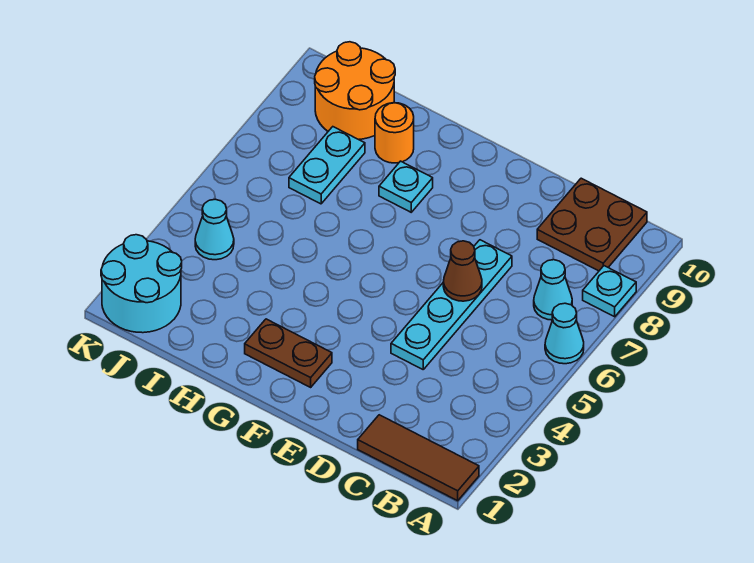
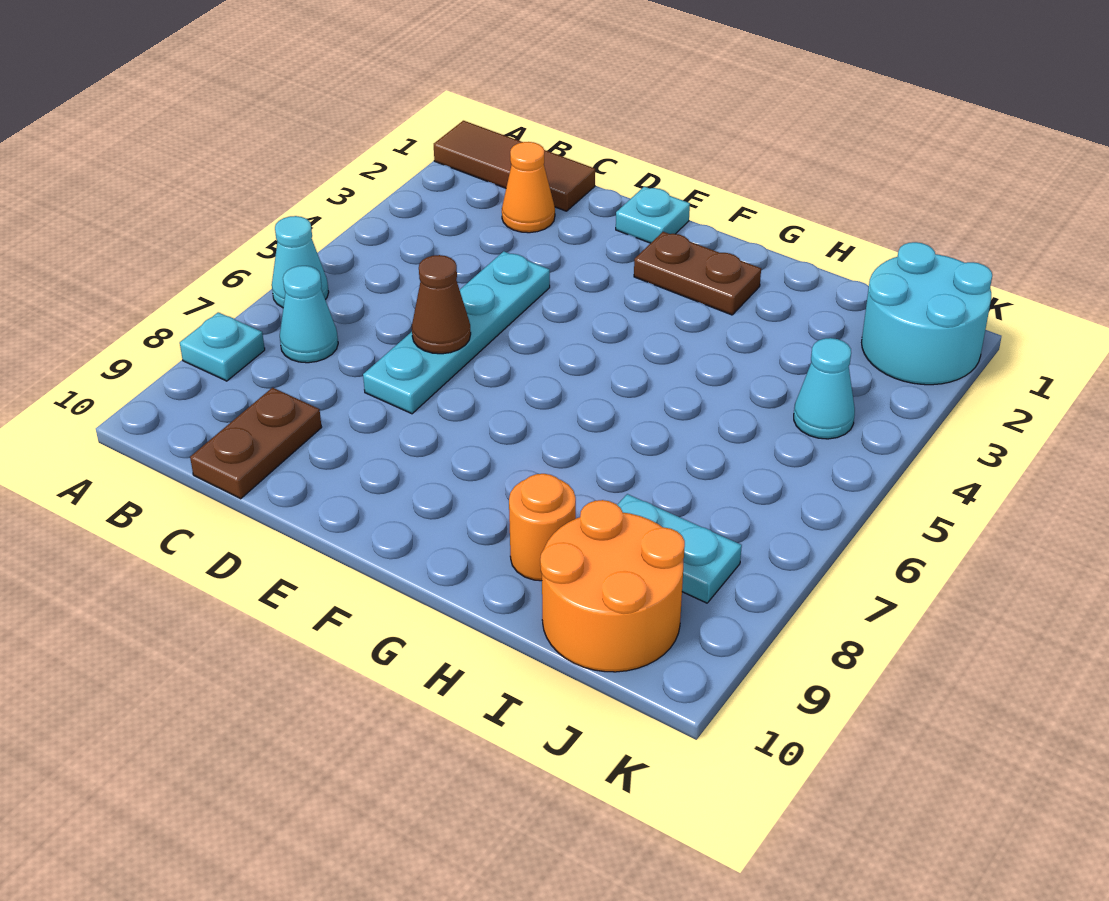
brown 2x2 plate [537,178,647,271] -> brown 1x2 plate [190,388,322,499]
none -> orange 1x1 cone [502,142,555,233]
cyan 1x1 plate [379,161,433,212] -> cyan 1x1 plate moved to [616,187,690,243]
cyan 1x2 plate [289,127,365,204] -> cyan 1x2 plate turned to [617,494,742,603]

